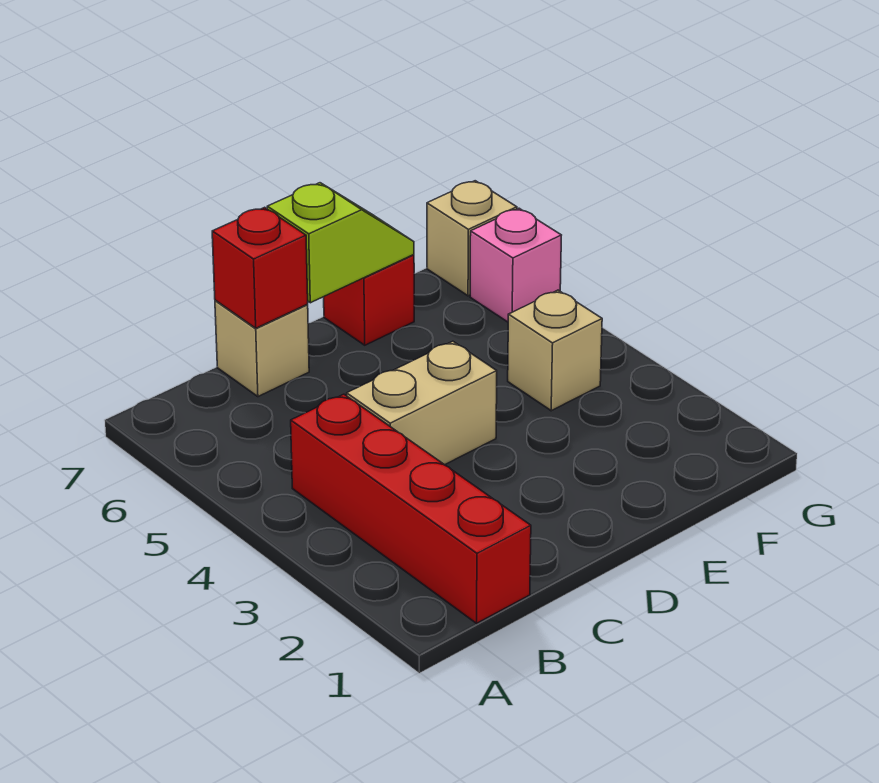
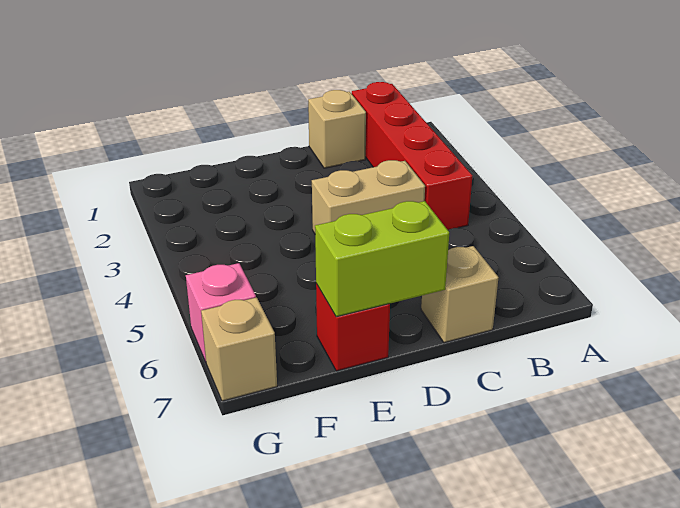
red 1x1 brick [212,207,308,328] -> none
lime 1x2 slope [267,183,414,303] -> lime 1x2 brick [315,201,449,317]
tan 1x1 brick [508,290,602,411] -> tan 1x1 brick moved to [308,90,366,168]

